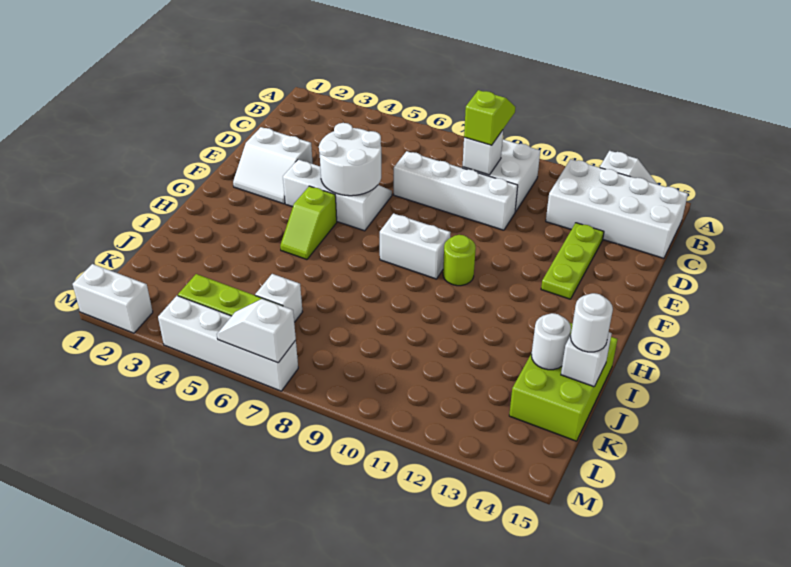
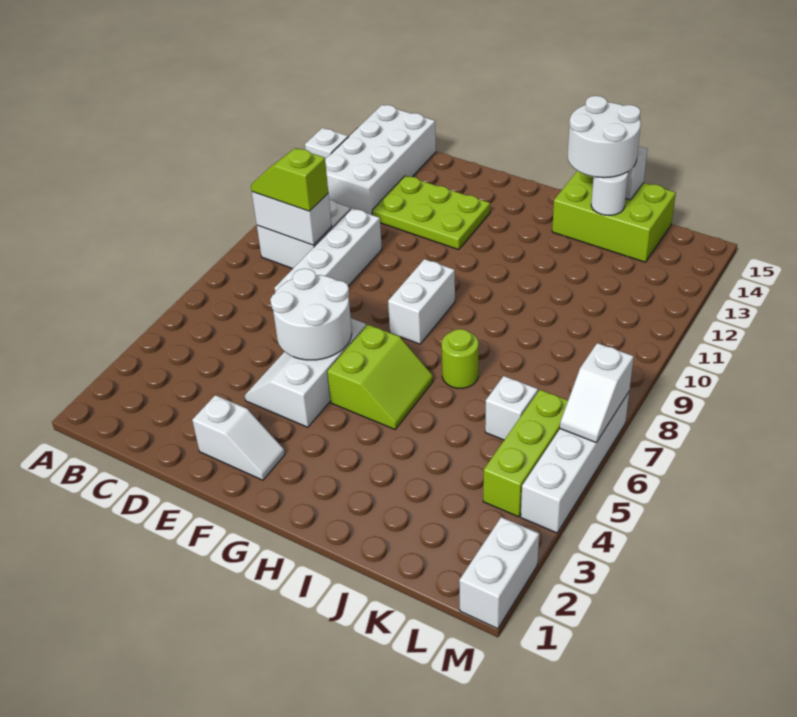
white 1x1 brick [463,130,503,175] -> white 1x2 brick [252,192,332,245]
lime 1x3 plate [541,223,604,299] -> lime 2x3 plate [372,176,490,249]
white 2x2 slope [233,127,313,204] -> white 1x2 slope [192,395,285,480]
lime 1x2 slope [280,186,337,260] -> lime 2x2 slope [327,324,433,429]
lime 1x1 round brick [443,235,476,286] -> lime 1x1 round brick moved to [442,329,478,388]
white 1x1 round brick [571,293,613,352] -> white 2x2 round brick [567,96,641,178]

